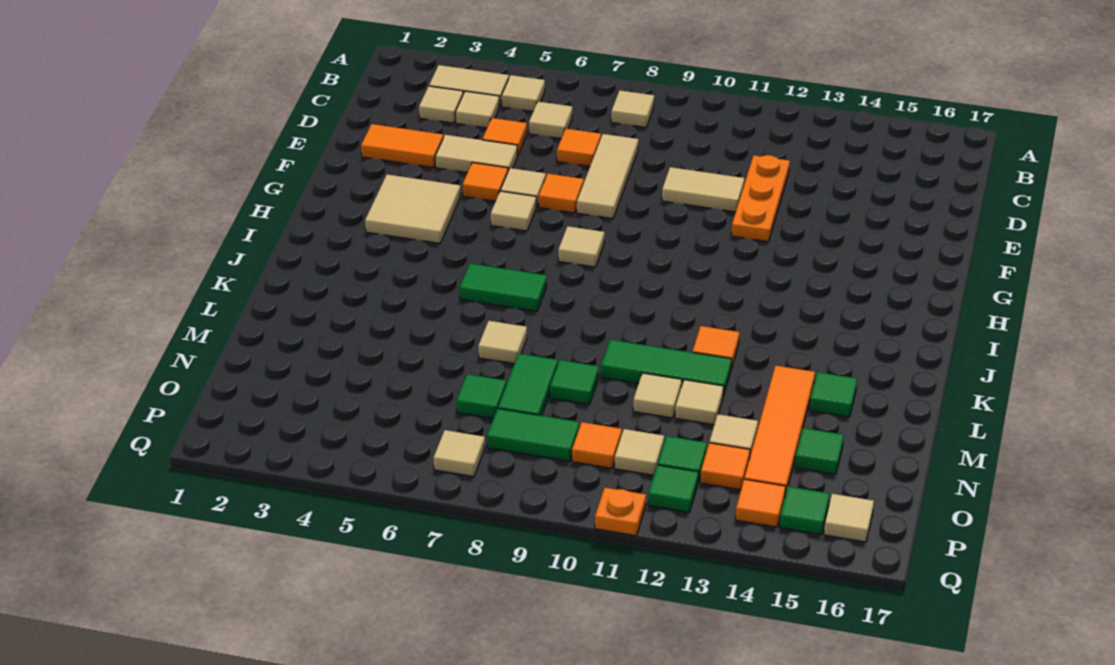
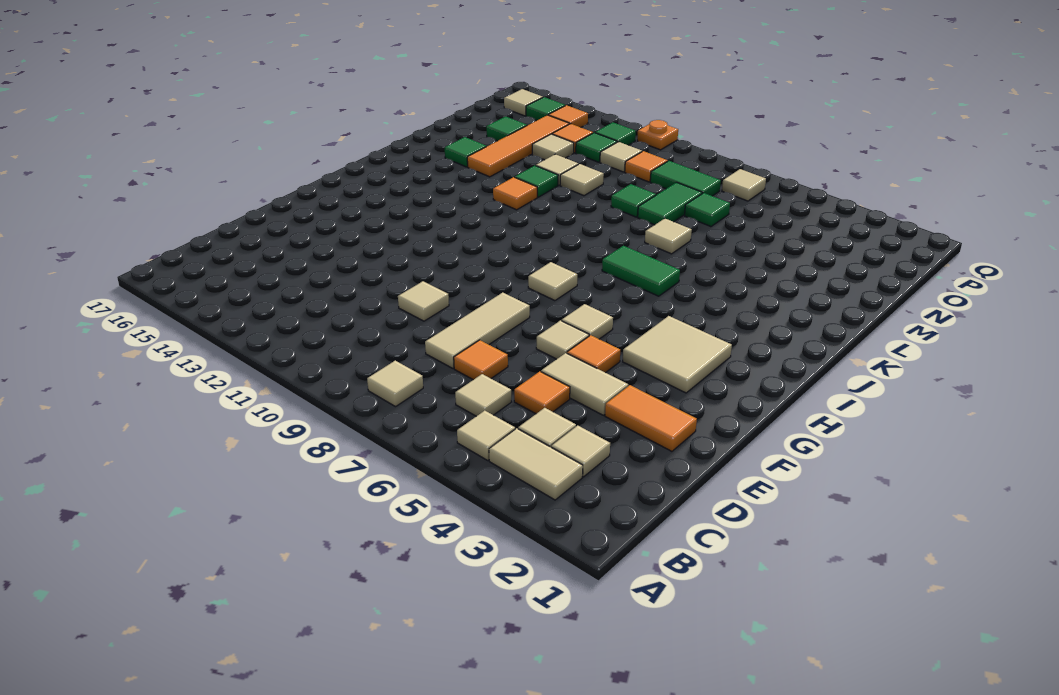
orange 1x3 plate [731,155,790,242] -> none
tan 1x2 tile [662,167,744,212] -> tan 1x1 tile [398,281,449,321]
orange 1x1 tile [539,174,584,213] -> none
green 1x3 tile [601,340,732,396] -> green 1x1 tile [515,166,558,197]

